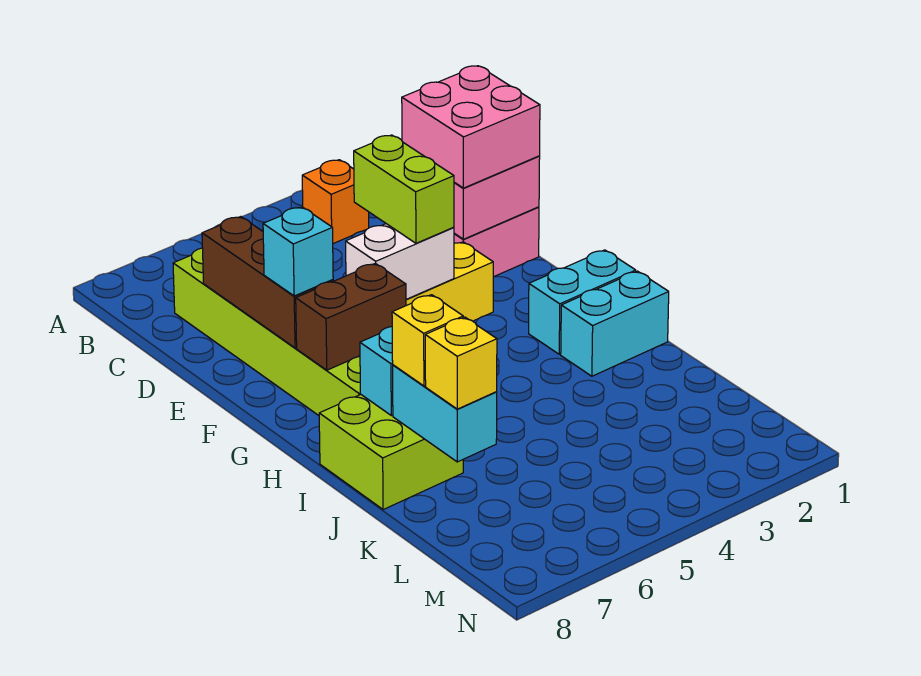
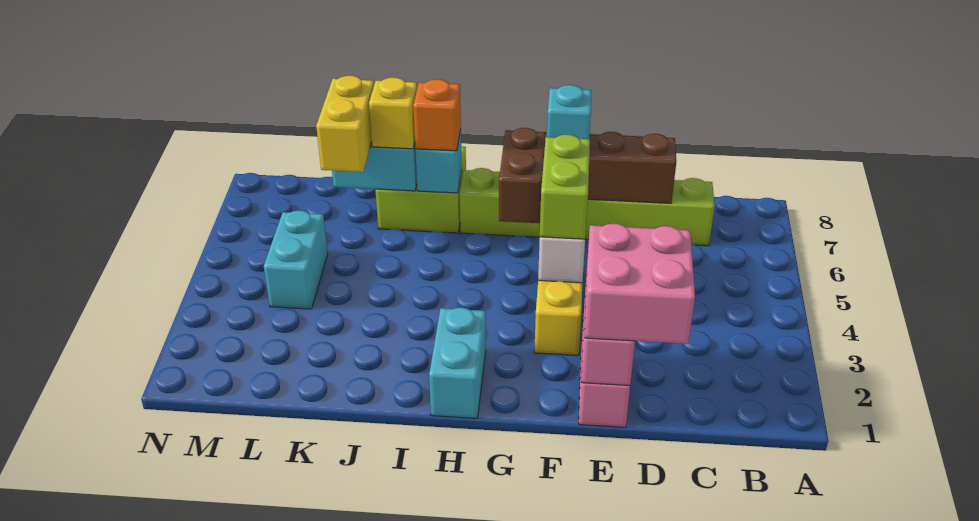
orange 1x1 brick [302,160,369,244] -> orange 1x1 brick moved to [413,79,461,151]
lime 1x2 brick [354,135,454,243] -> lime 1x2 brick turned to [540,135,590,239]
cyan 1x2 brick [561,271,669,376] -> cyan 1x2 brick moved to [264,210,328,309]
yellow 1x1 brick [425,317,497,409] -> yellow 1x2 brick [316,76,374,172]

